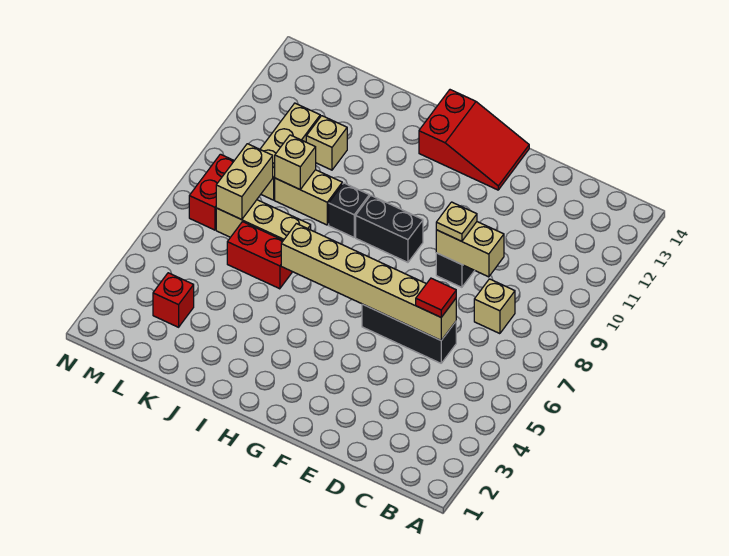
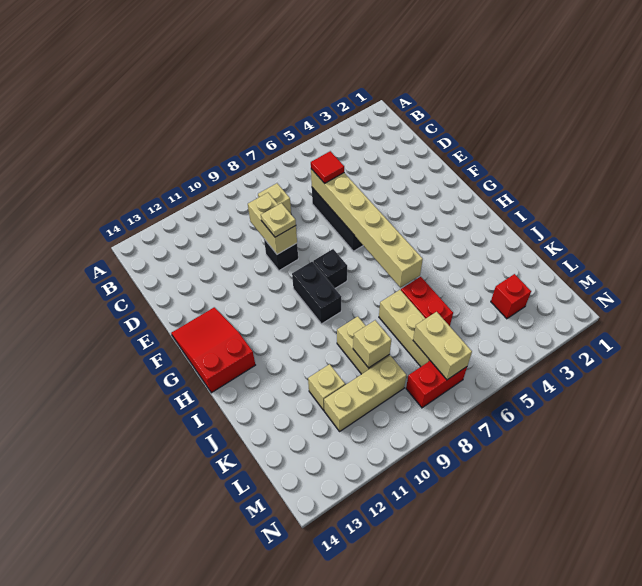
black 1x1 brick [329,183,369,237] -> black 1x1 brick moved to [313,249,347,288]
tan 1x2 brick [216,144,273,220] -> tan 1x2 brick turned to [413,312,472,380]

